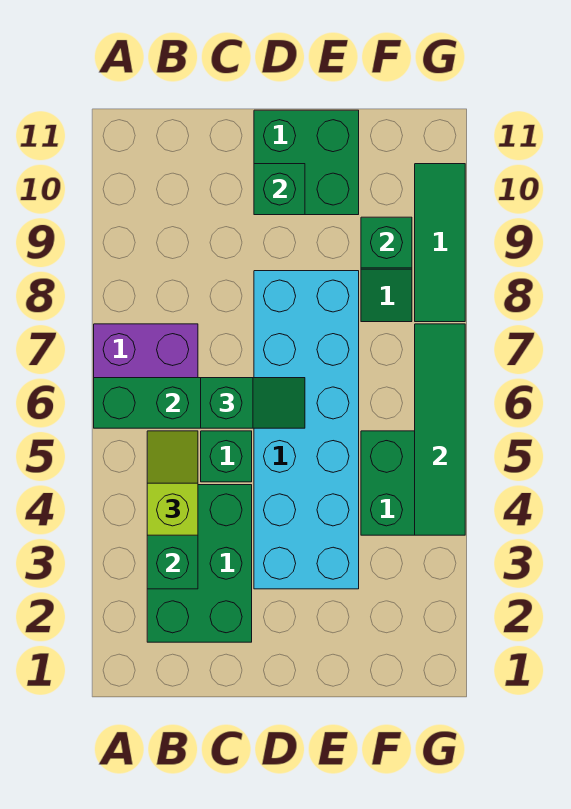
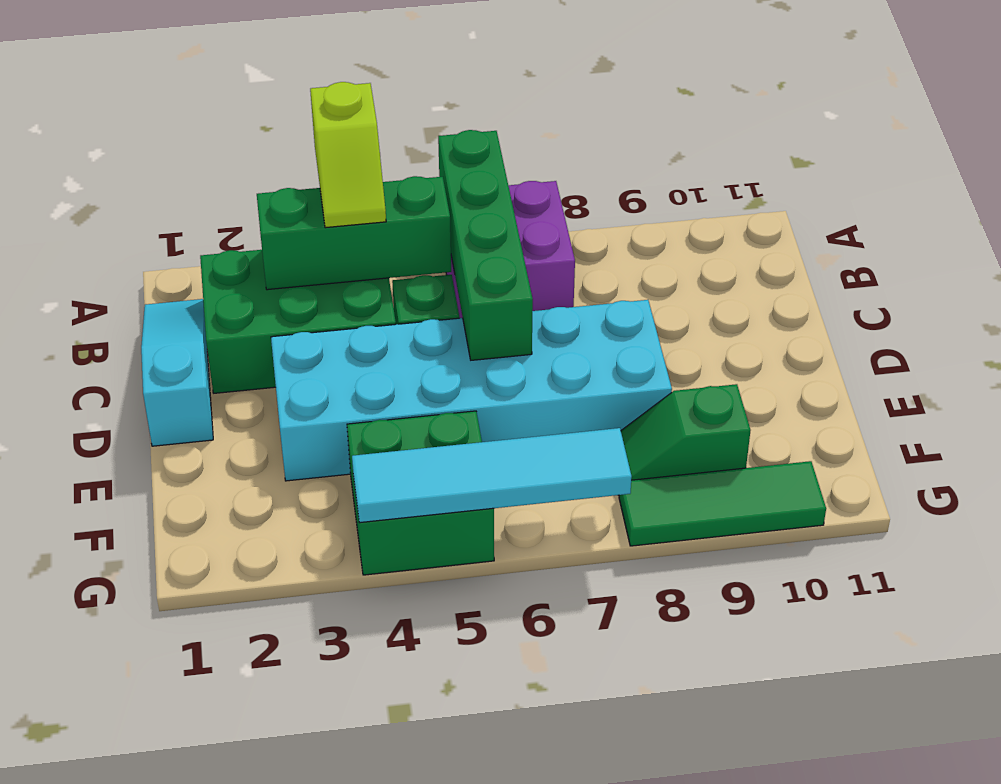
none -> cyan 1x3 slope [141,299,213,446]
lime 1x2 slope [147,431,198,535] -> lime 1x2 slope turned to [310,82,386,228]
green 1x2 slope [201,378,305,428] -> none
green 2x2 brick [254,110,359,215] -> none
green 1x1 brick [254,164,305,215] -> none
green 1x1 brick [361,217,412,268] -> none
green 1x4 tile [415,324,465,535] -> cyan 1x4 tile [352,428,632,523]

